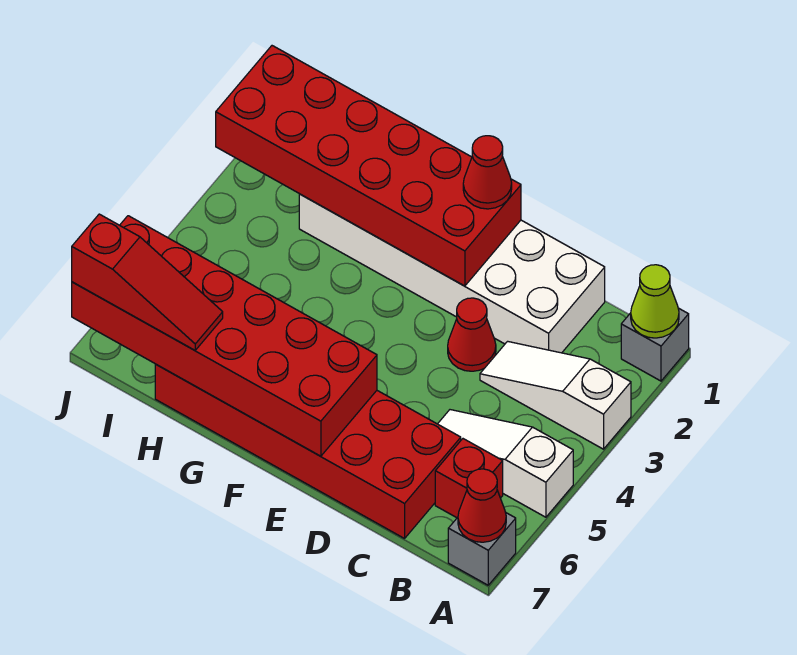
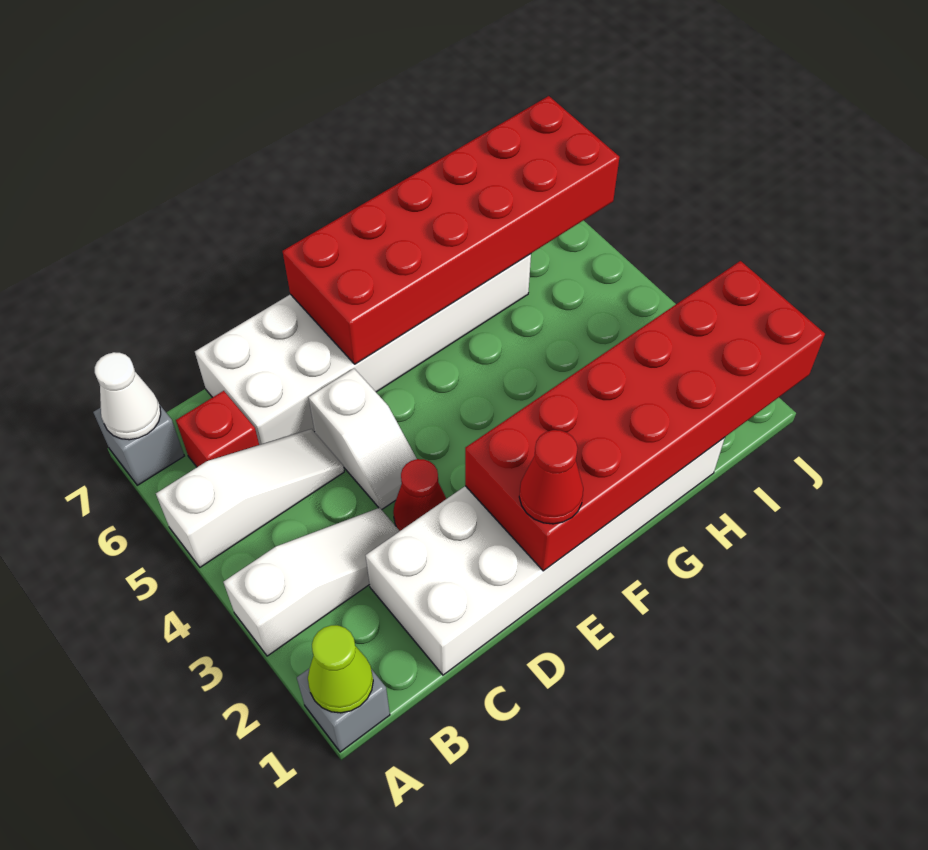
red 1x1 cone [458,469,506,542] -> white 1x1 cone [95,352,161,440]
red 2x6 brick [155,364,461,538] -> white 2x6 brick [195,254,531,445]
none -> white 1x2 slope [309,369,417,510]
red 1x3 slope [72,214,223,350] -> none

